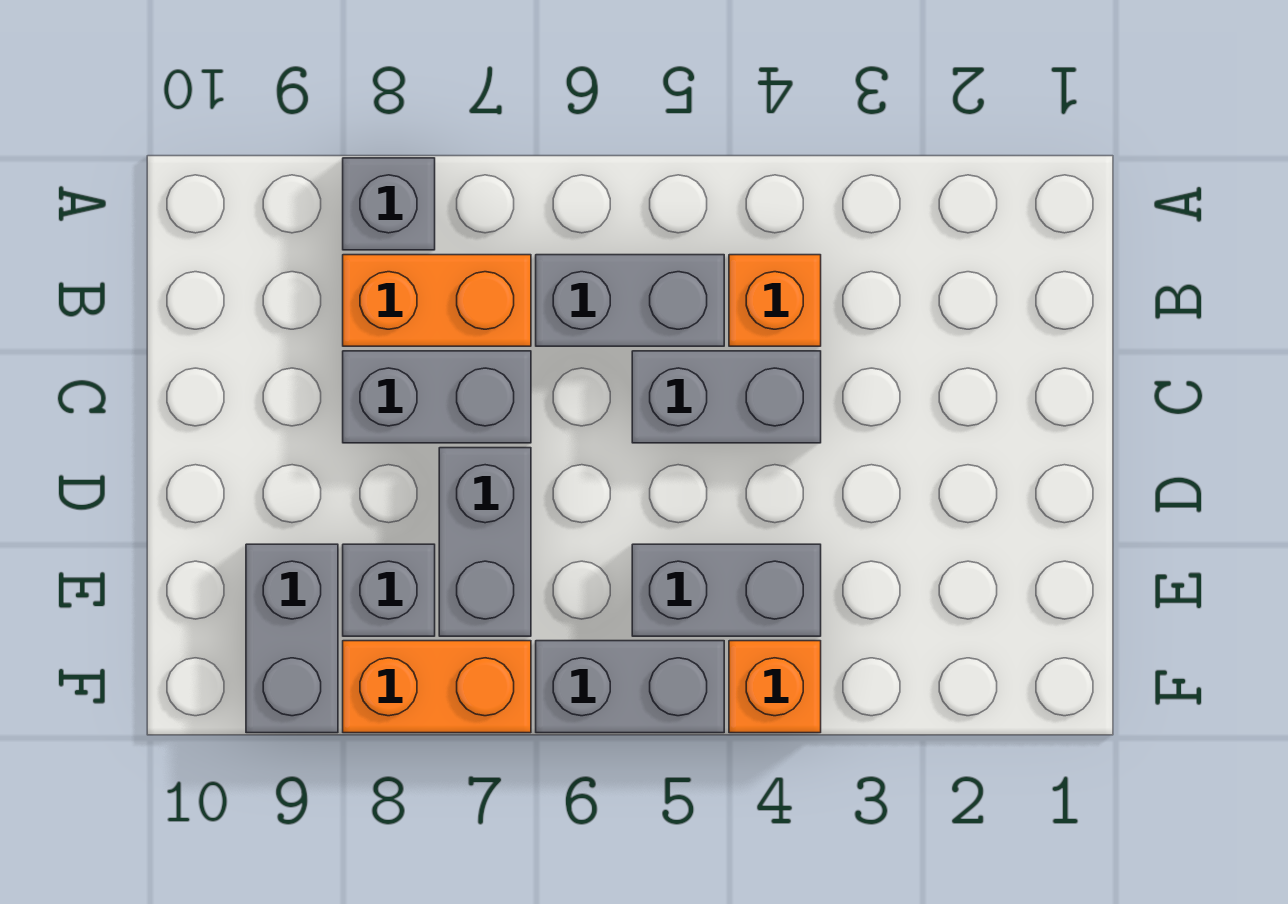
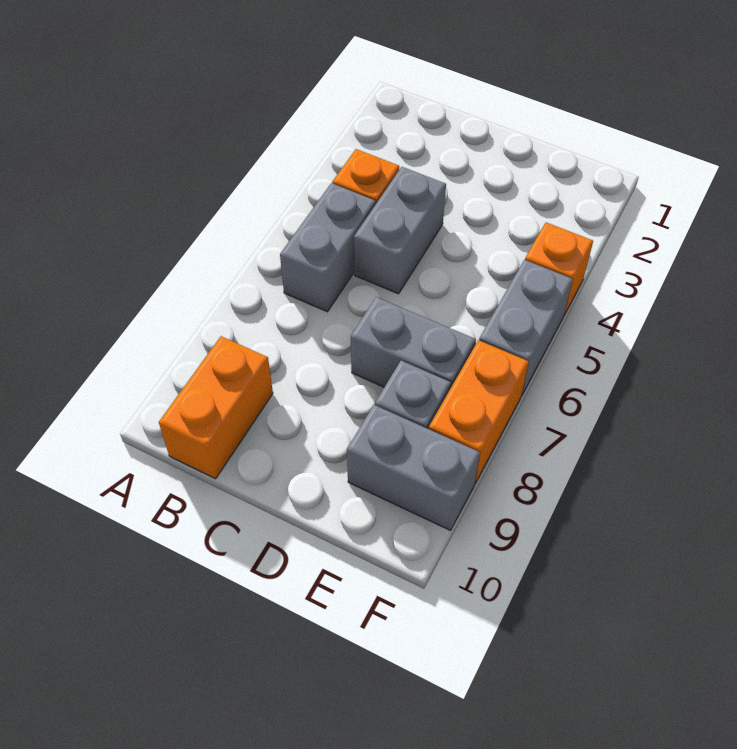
grey 1x1 brick [343,158,435,250] -> none
orange 1x2 brick [343,255,531,346] -> orange 1x2 brick moved to [159,336,273,479]
grey 1x2 brick [343,351,531,443] -> none
grey 1x2 brick [632,544,821,636] -> none

